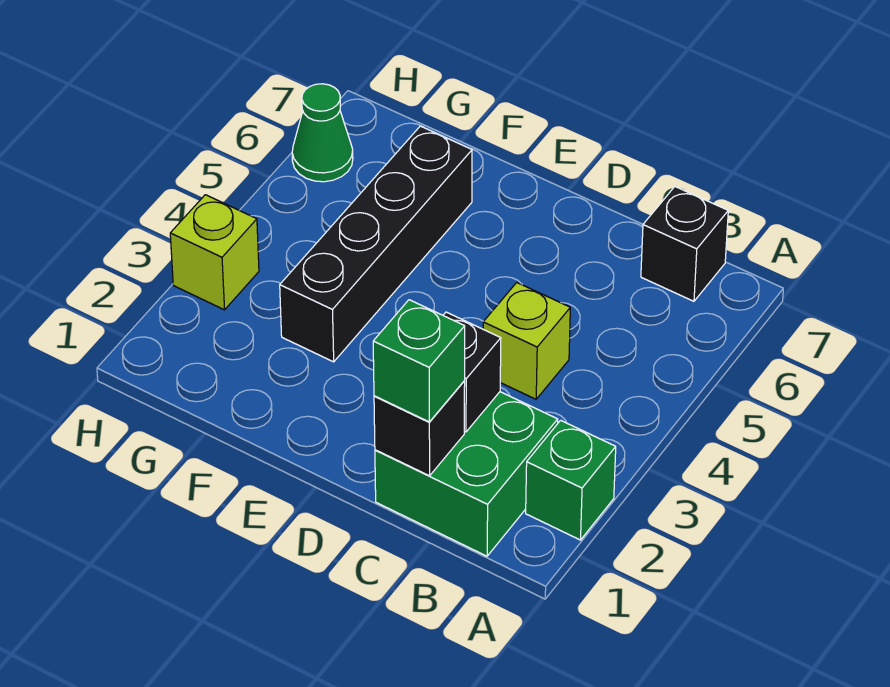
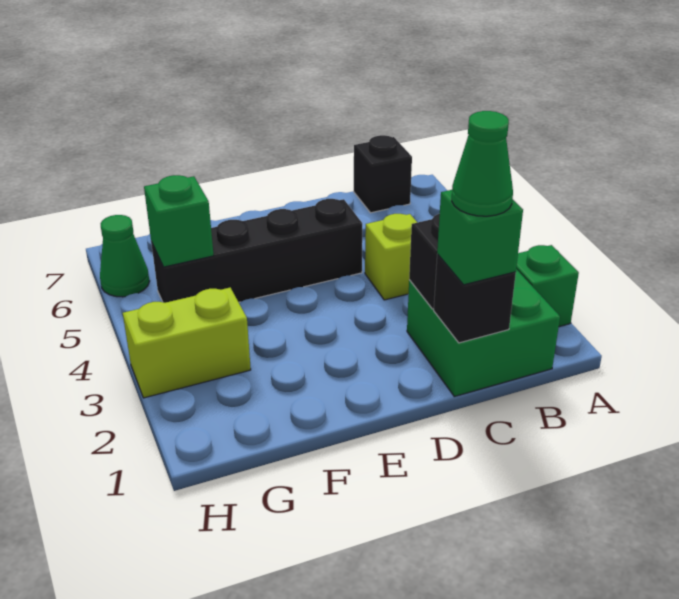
none -> green 1x1 cone [452,111,513,216]
black 1x4 brick [280,126,472,362] -> black 1x4 brick turned to [151,199,362,303]
none -> green 1x1 brick [144,175,214,267]
lime 1x1 brick [170,195,259,310] -> lime 1x2 brick [123,288,251,398]

